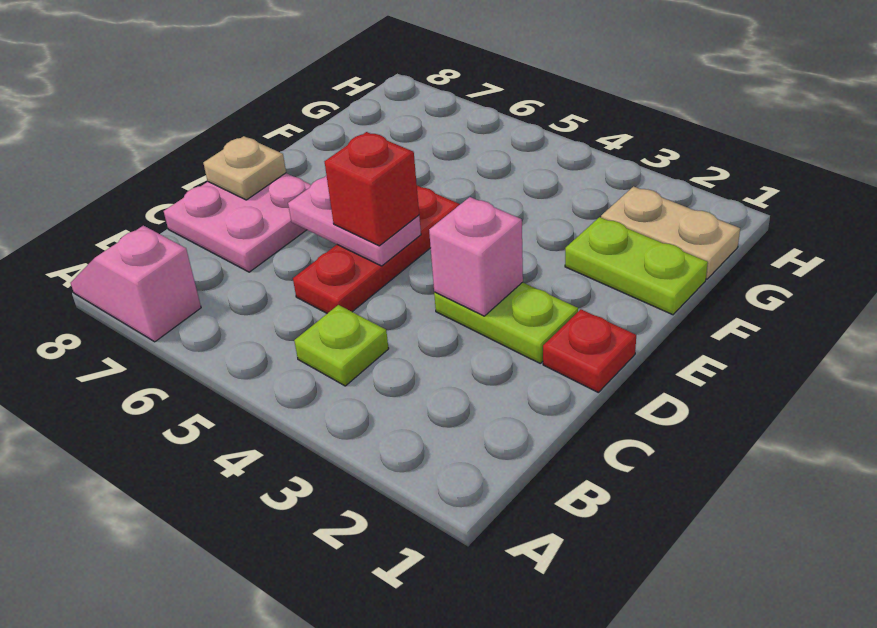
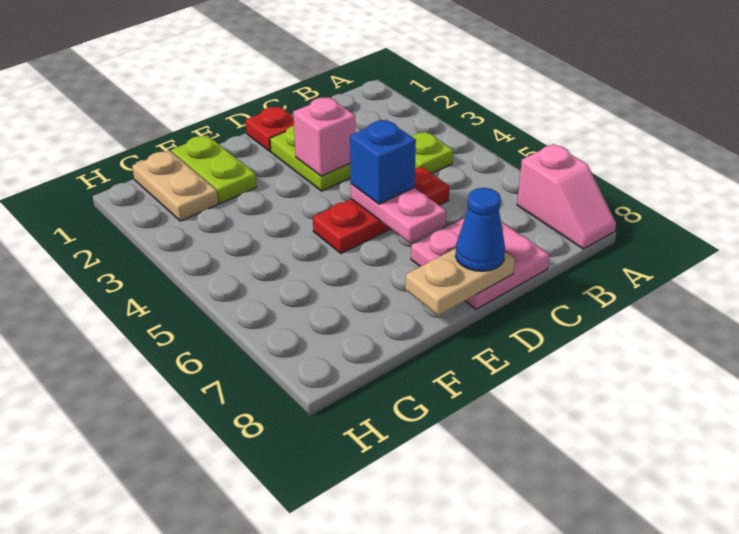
red 1x1 brick [325,132,419,246] -> blue 1x1 brick [350,120,416,204]
tan 1x1 plate [203,136,286,200] -> tan 1x2 plate [405,248,515,315]
none -> blue 1x1 cone [455,188,505,271]

